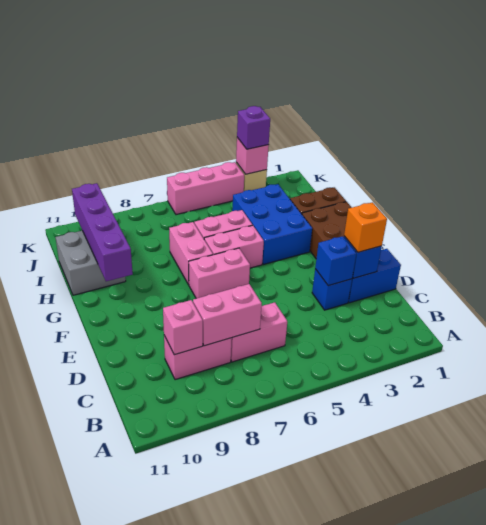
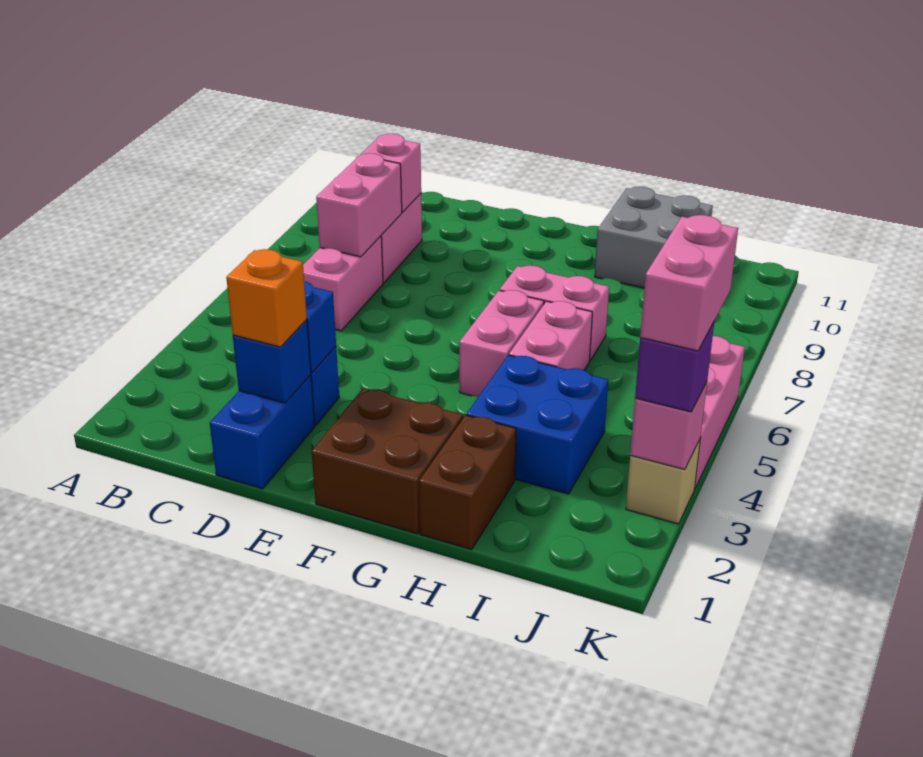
pink 1x2 brick [189,248,250,298] -> pink 1x2 brick moved to [640,215,738,351]
blue 2x3 brick [232,184,312,264] -> blue 2x2 brick [467,355,608,494]
purple 1x4 brick [72,183,133,281] -> none

